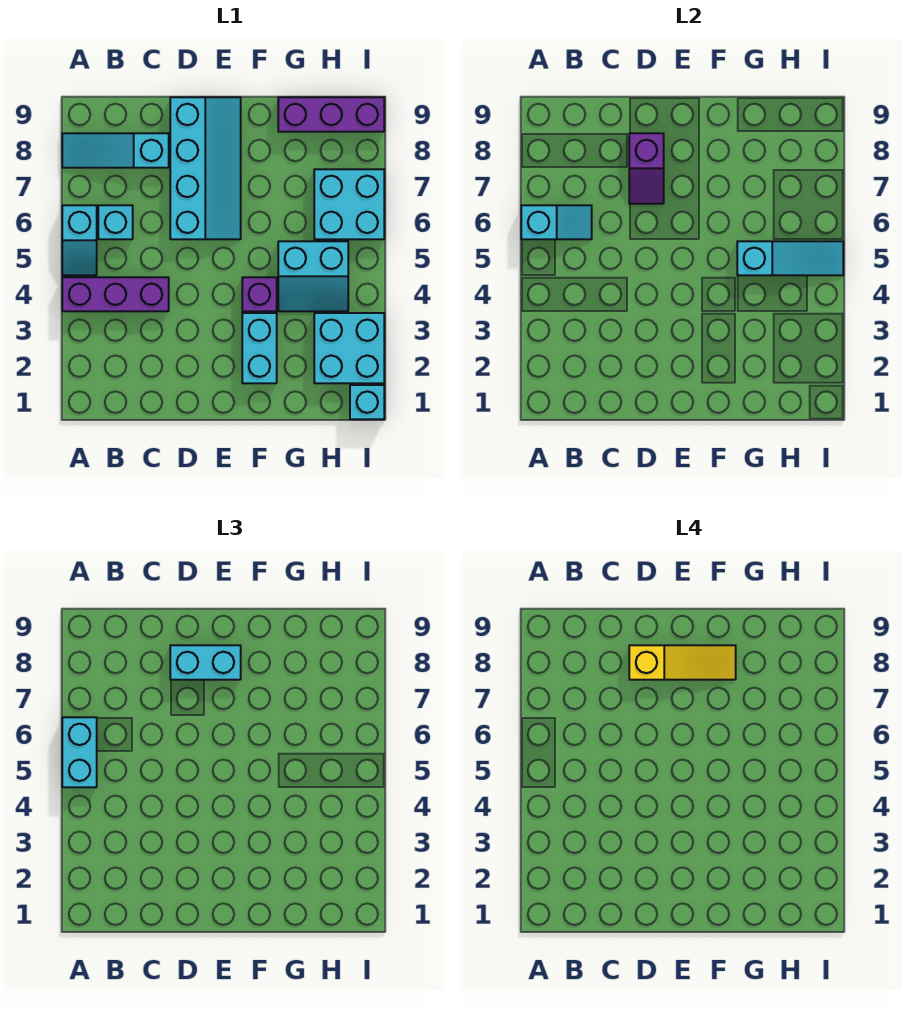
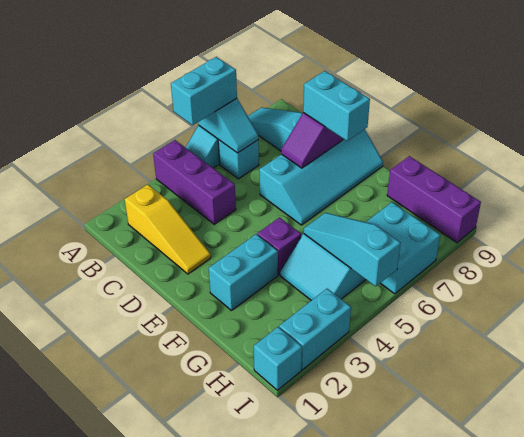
yellow 1x3 slope [629,645,736,680] -> yellow 1x3 slope moved to [125,184,211,274]
cyan 1x3 slope [737,241,843,275] -> cyan 1x3 slope turned to [304,213,401,286]
cyan 2x2 brick [314,313,384,383] -> cyan 1x2 brick [279,289,351,370]

